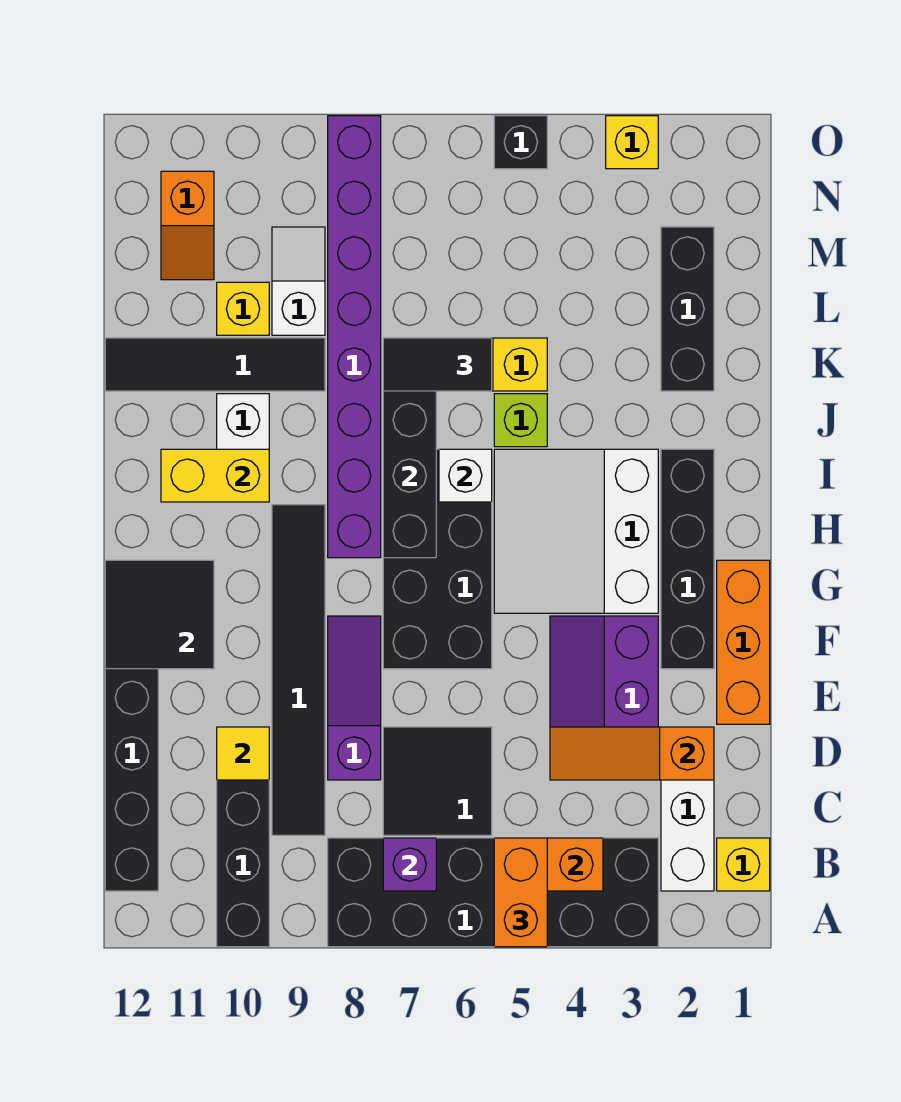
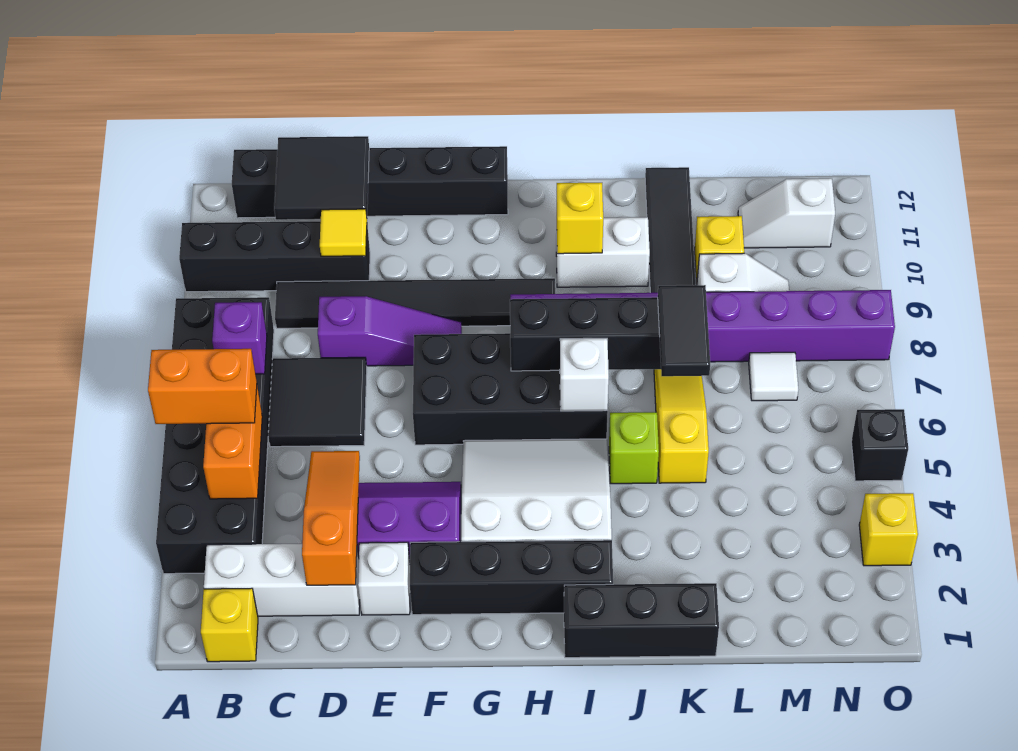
orange 1x3 brick [717,560,770,724] -> none
none -> white 1x1 brick [358,542,410,615]
black 2x2 tile [105,560,214,669] -> black 2x2 tile moved to [274,136,369,220]
yellow 1x2 brick [161,449,269,502] -> yellow 1x1 brick [557,183,603,254]
black 1x3 brick [661,227,714,391] -> black 1x3 brick moved to [564,583,719,658]
none -> white 1x1 tile [749,352,798,401]
orange 1x2 slope [161,171,214,280] -> white 1x2 slope [738,178,835,248]

